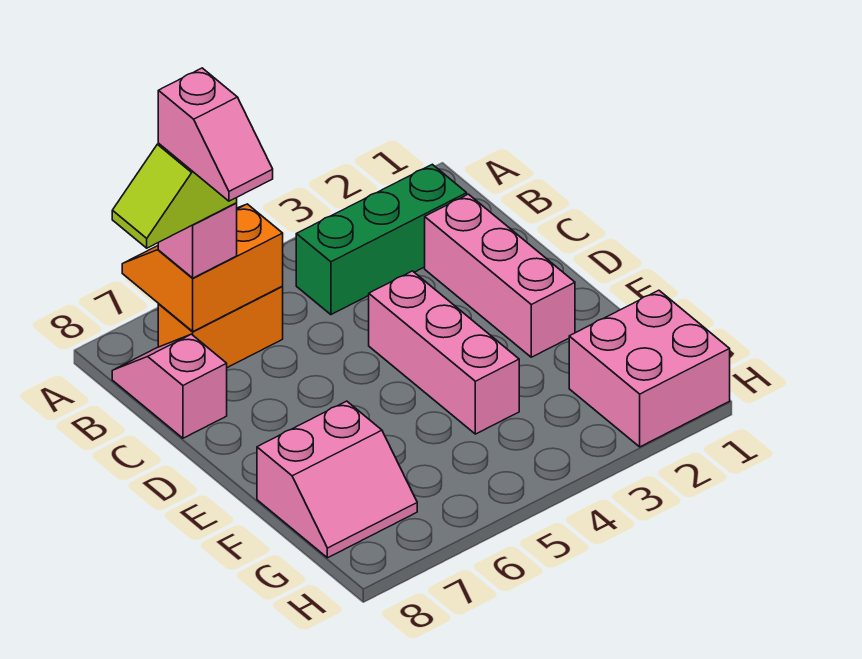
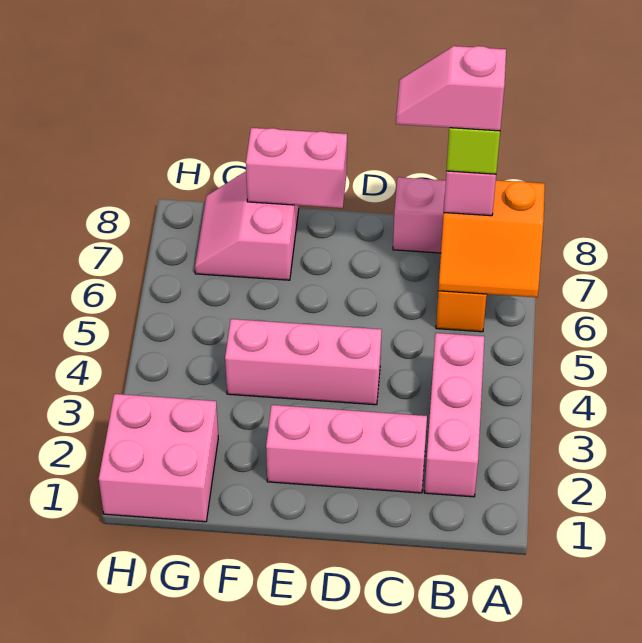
orange 2x2 slope [122,204,283,332] -> orange 2x2 slope turned to [438,180,545,297]
green 1x3 brick [296,164,467,315] -> pink 1x3 brick [425,333,484,497]
none -> pink 1x2 brick [246,128,347,208]

